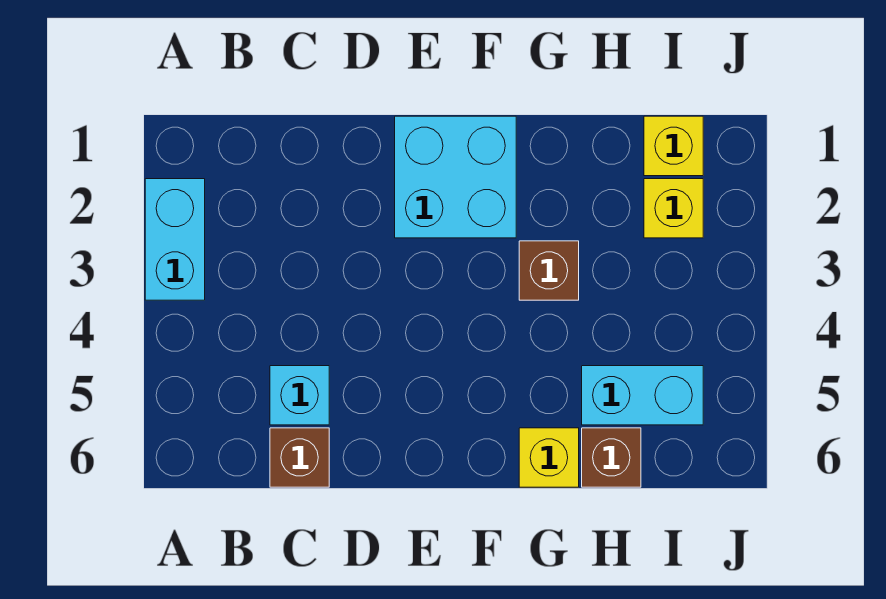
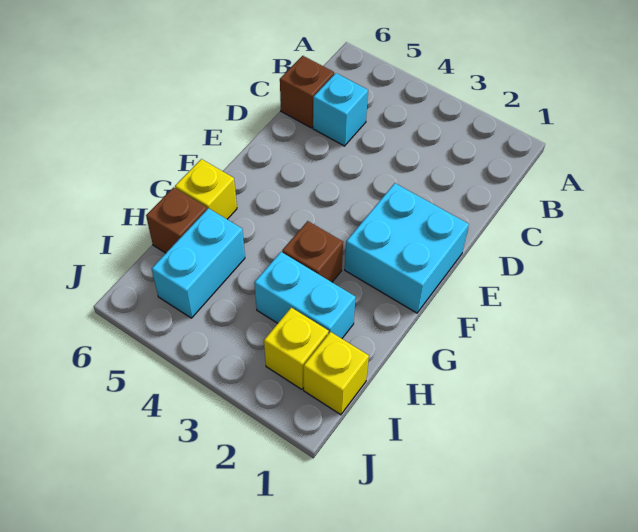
cyan 1x2 brick [145,179,205,300] -> cyan 1x2 brick moved to [254,252,356,338]

